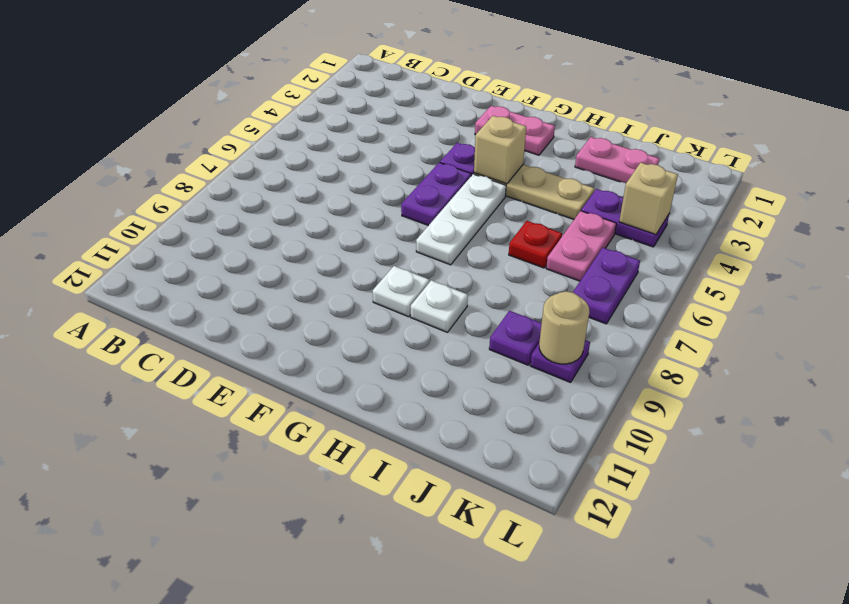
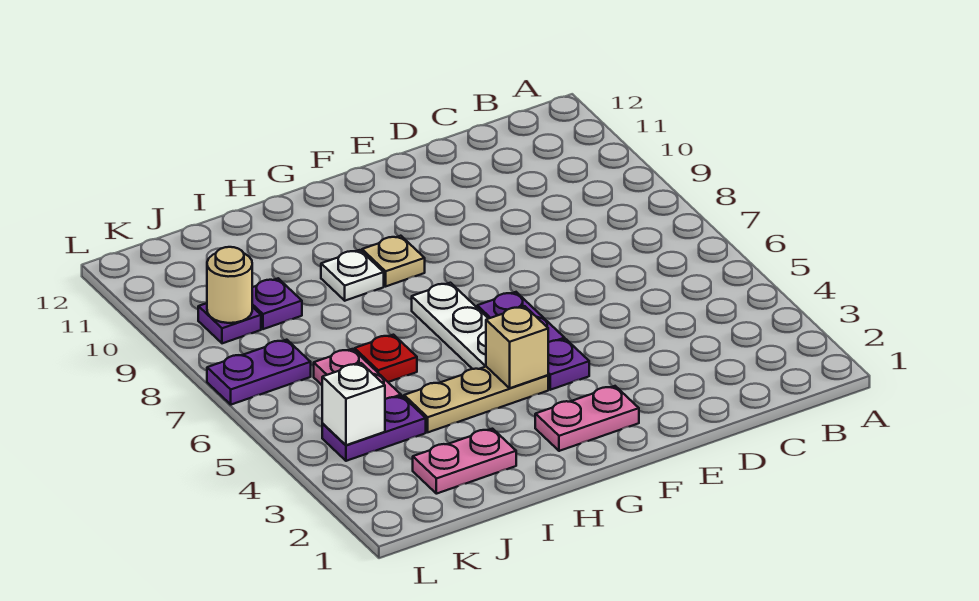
white 1x1 plate [373,266,429,317] -> tan 1x1 plate [362,236,425,286]
tan 1x1 brick [619,162,678,235] -> white 1x1 brick [322,363,385,445]
purple 1x2 plate [573,248,640,324] -> purple 1x2 plate turned to [207,340,311,405]

